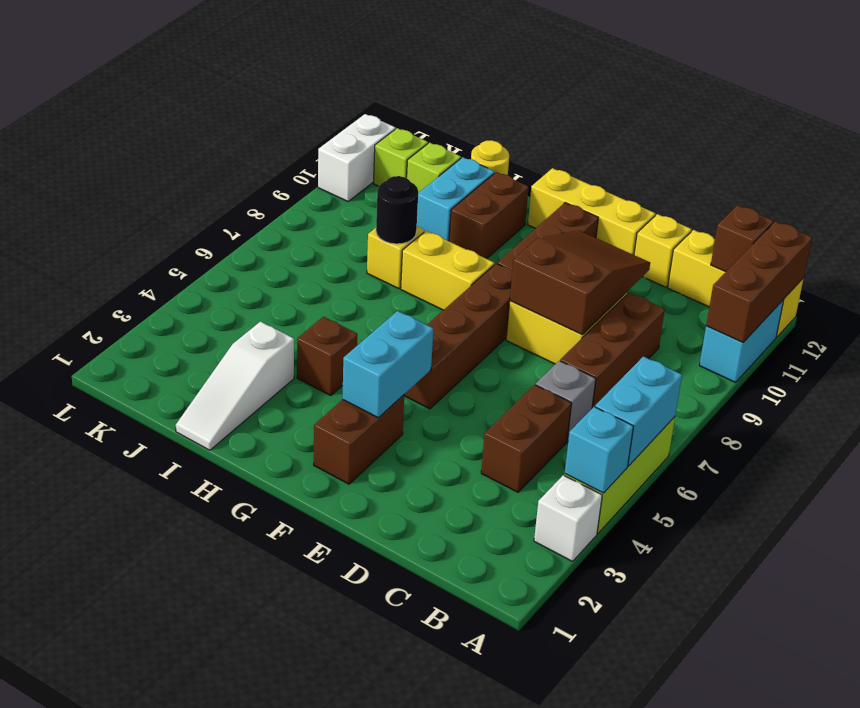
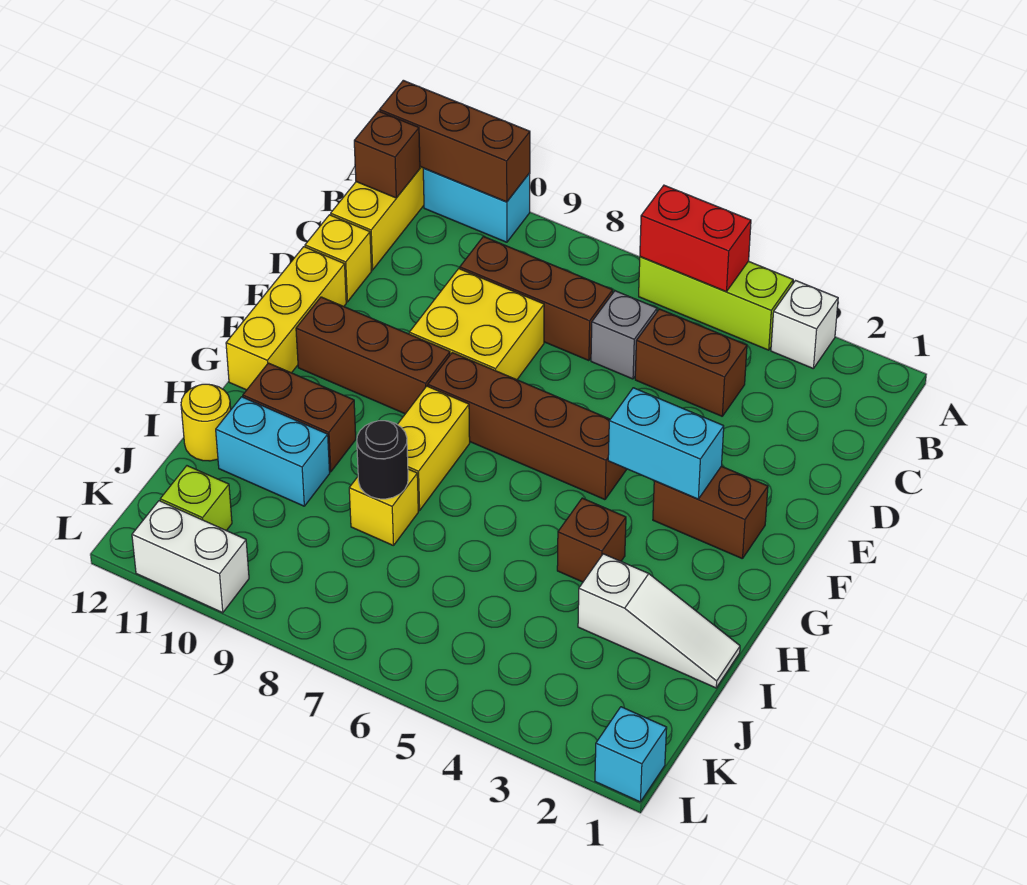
cyan 1x1 brick [565,407,634,493] -> cyan 1x1 brick moved to [595,707,667,802]
cyan 1x2 brick [595,356,682,466] -> red 1x2 brick [640,185,751,292]
brown 2x3 slope [510,231,650,334] -> none
lime 1x1 brick [407,143,461,193] -> none

